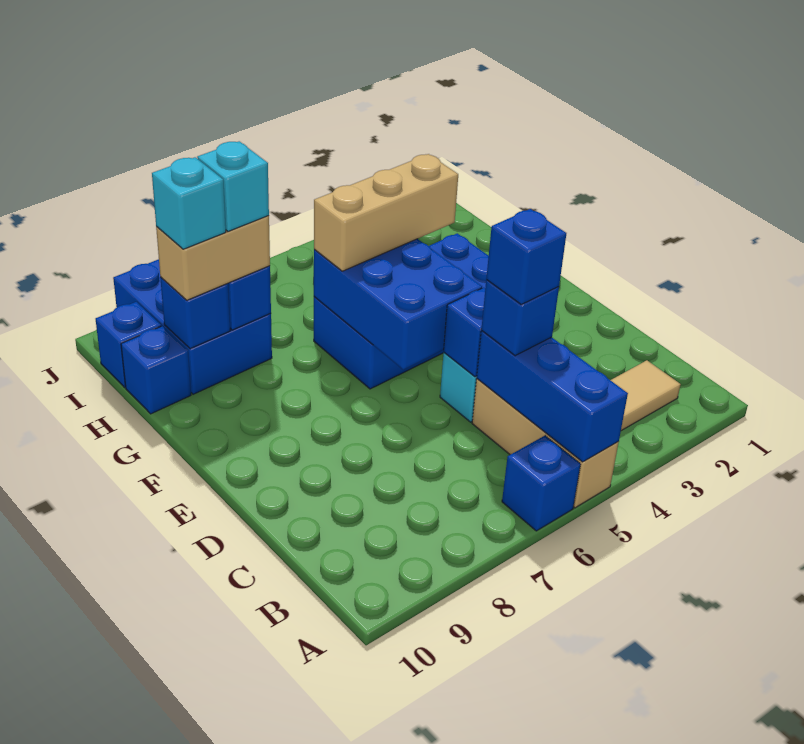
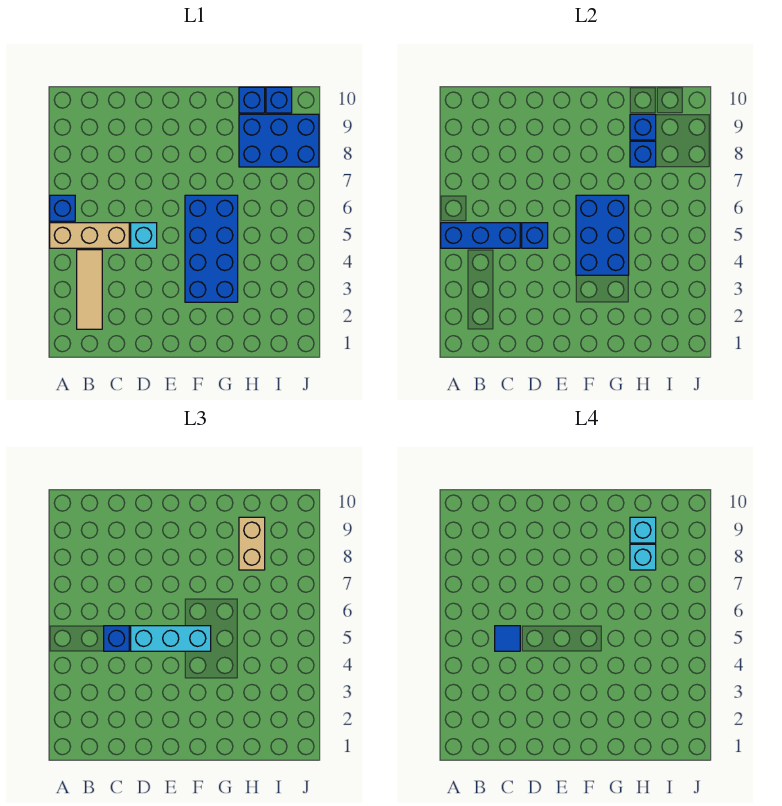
blue 1x1 brick [486,209,566,304] -> blue 1x1 tile [495,626,520,651]
none -> cyan 1x3 brick [131,626,211,651]
blue 2x3 brick [314,239,482,369] -> blue 2x3 brick turned to [576,195,629,275]
tan 1x3 brick [314,154,458,271] -> none

